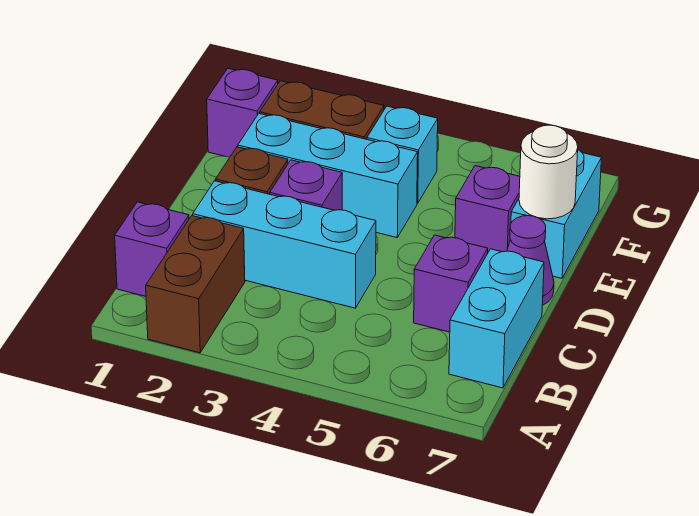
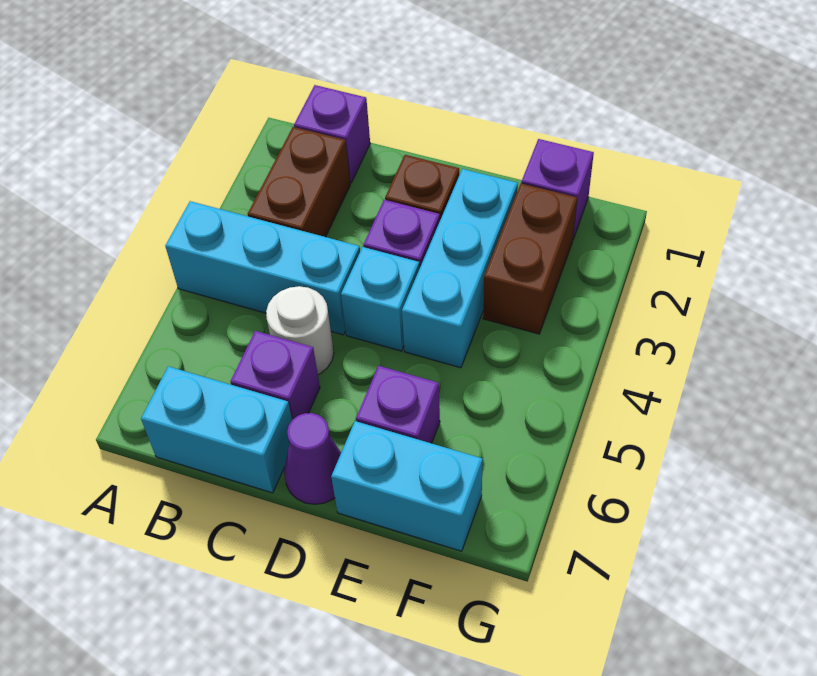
brown 1x2 brick [146,216,245,353] -> brown 1x2 brick turned to [248,127,350,237]
cyan 1x3 brick [193,181,376,308] -> cyan 1x3 brick turned to [165,201,360,335]
white 1x1 round brick [519,125,578,219] -> white 1x1 round brick moved to [266,286,334,374]
cyan 1x1 brick [367,106,438,203] -> cyan 1x1 brick moved to [341,247,420,351]

